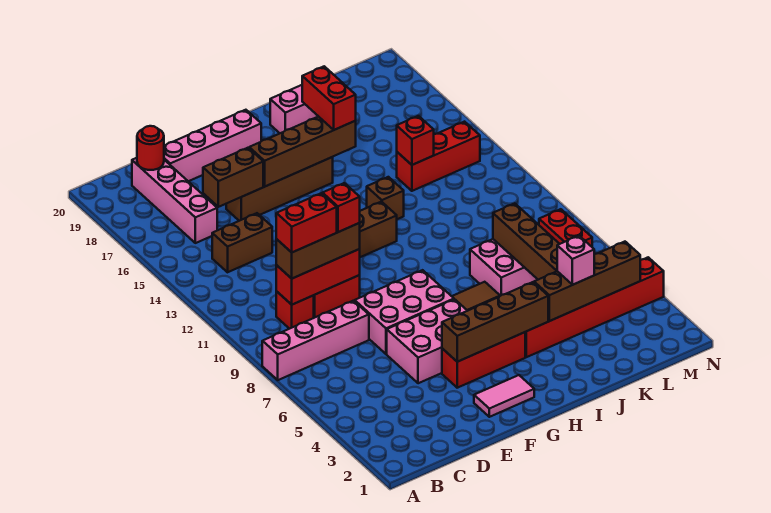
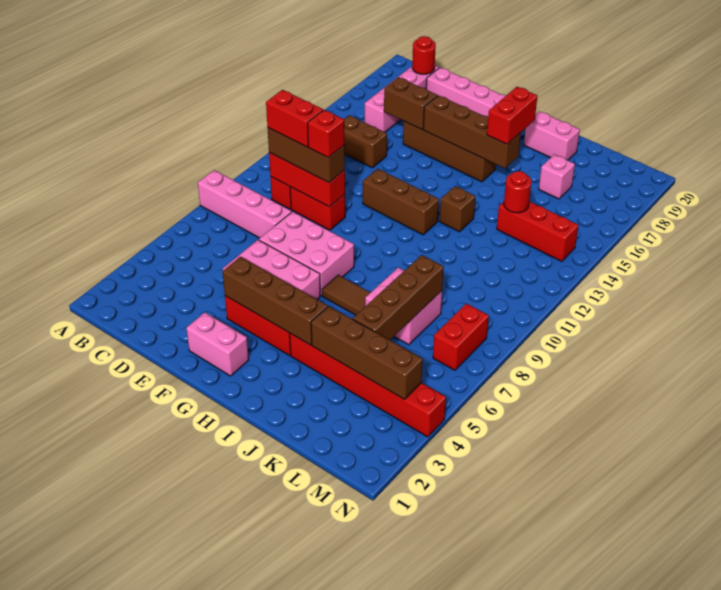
pink 1x2 tile [474,375,534,417] -> pink 1x2 brick [186,313,249,376]
pink 1x1 brick [557,236,594,285] -> pink 1x1 brick moved to [539,155,575,199]
red 1x1 brick [397,116,434,165] -> red 1x1 round brick [504,171,531,213]

